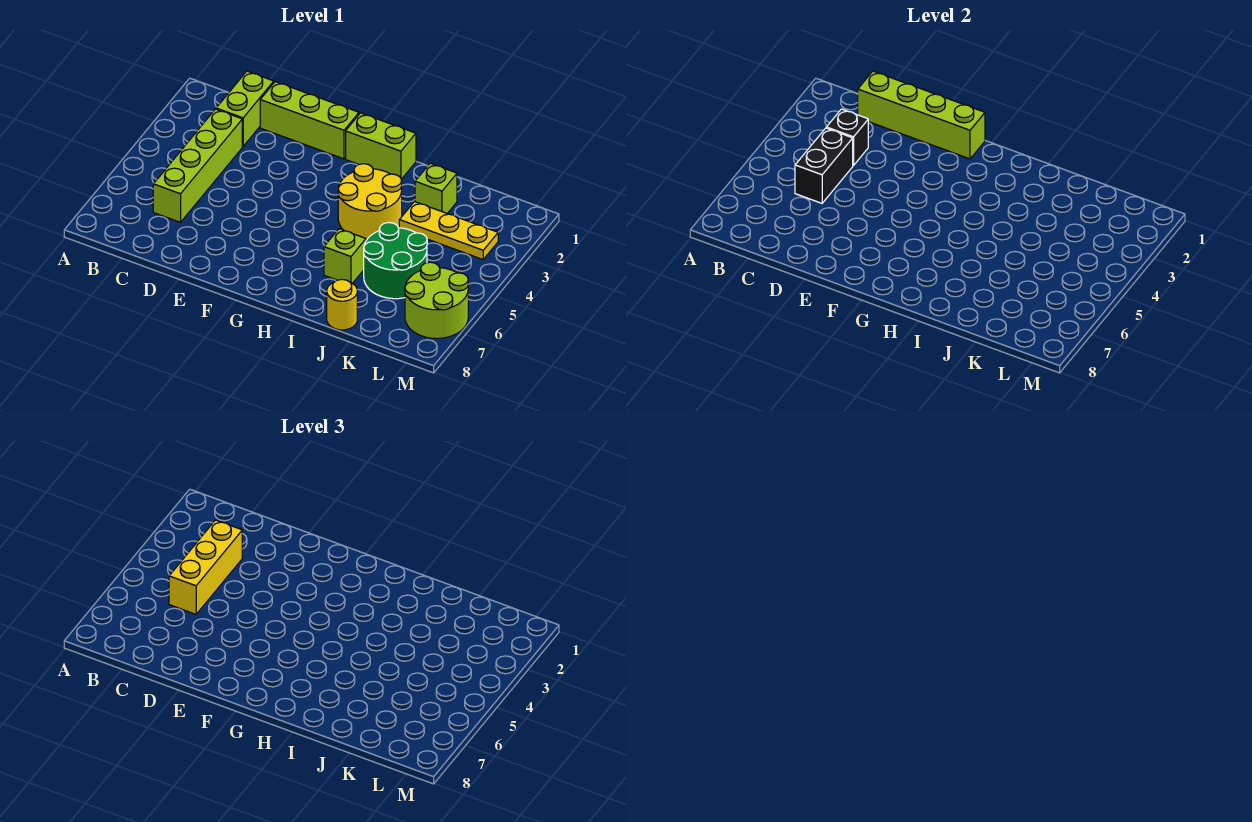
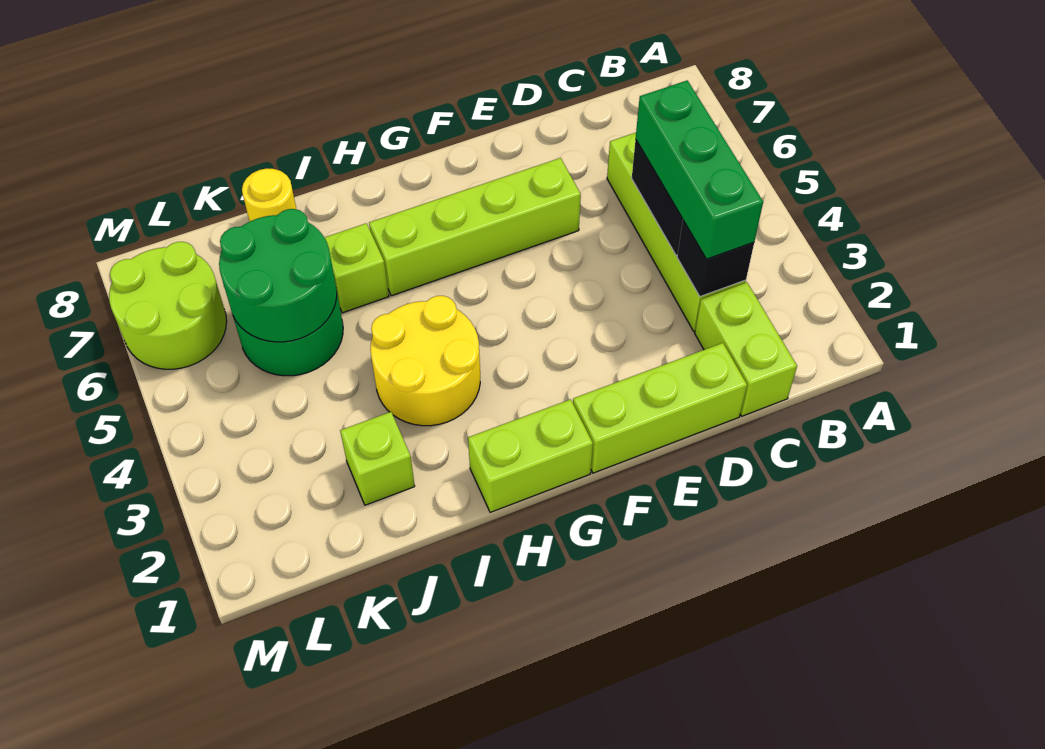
lime 1x4 brick [858,71,985,159] -> lime 1x4 brick moved to [369,158,581,296]
yellow 1x3 brick [169,520,242,614] -> green 1x3 brick [636,80,763,259]
yellow 1x3 plate [399,202,498,259] -> none
none -> green 2x2 round brick [219,209,337,342]

